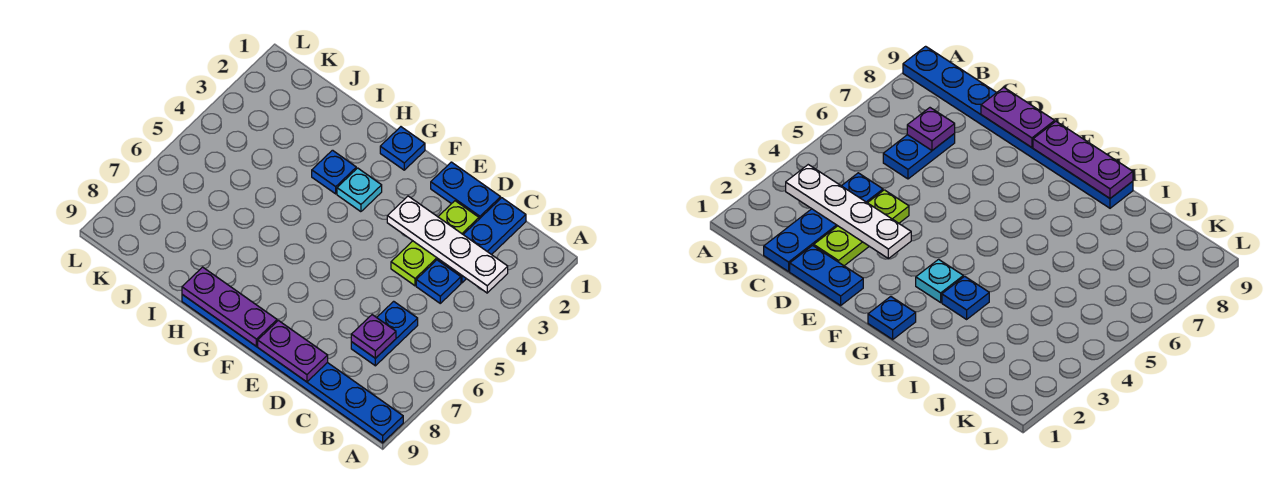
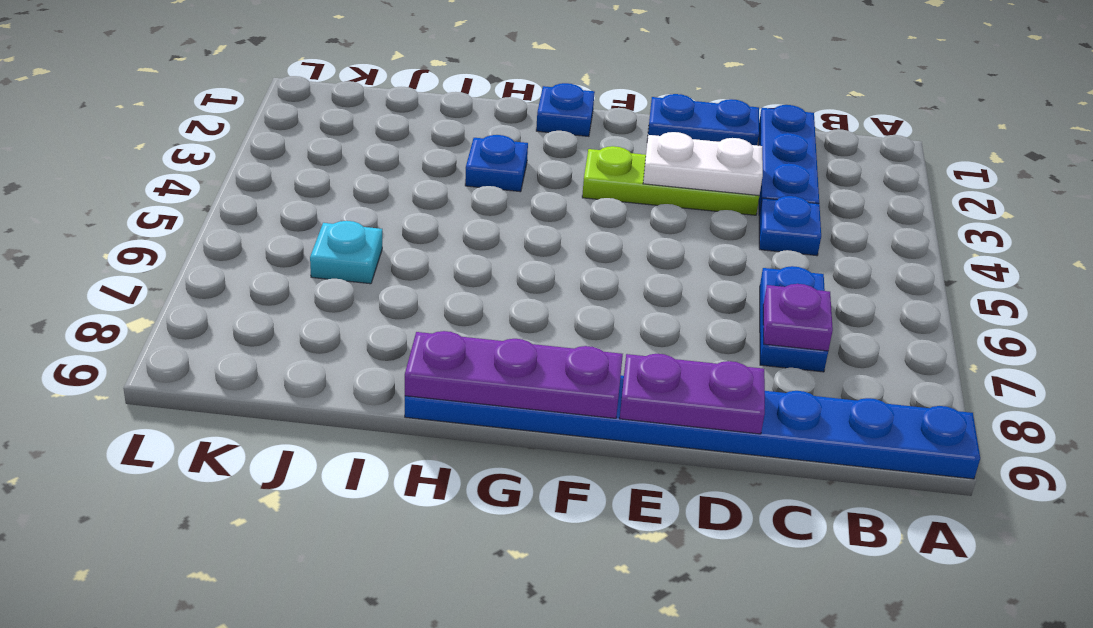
white 1x4 plate [387,196,508,293] -> white 1x2 plate [643,132,763,196]
lime 1x3 plate [391,201,479,286] -> lime 1x3 plate turned to [582,146,759,215]
cyan 1x1 plate [337,168,382,212] -> cyan 1x1 plate moved to [310,221,382,284]

